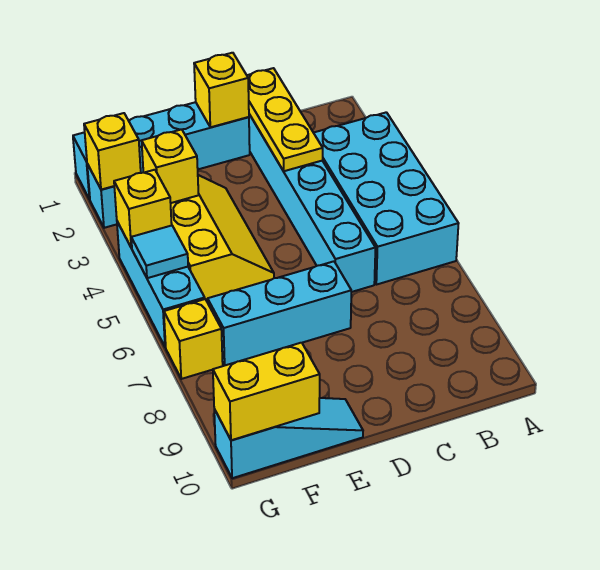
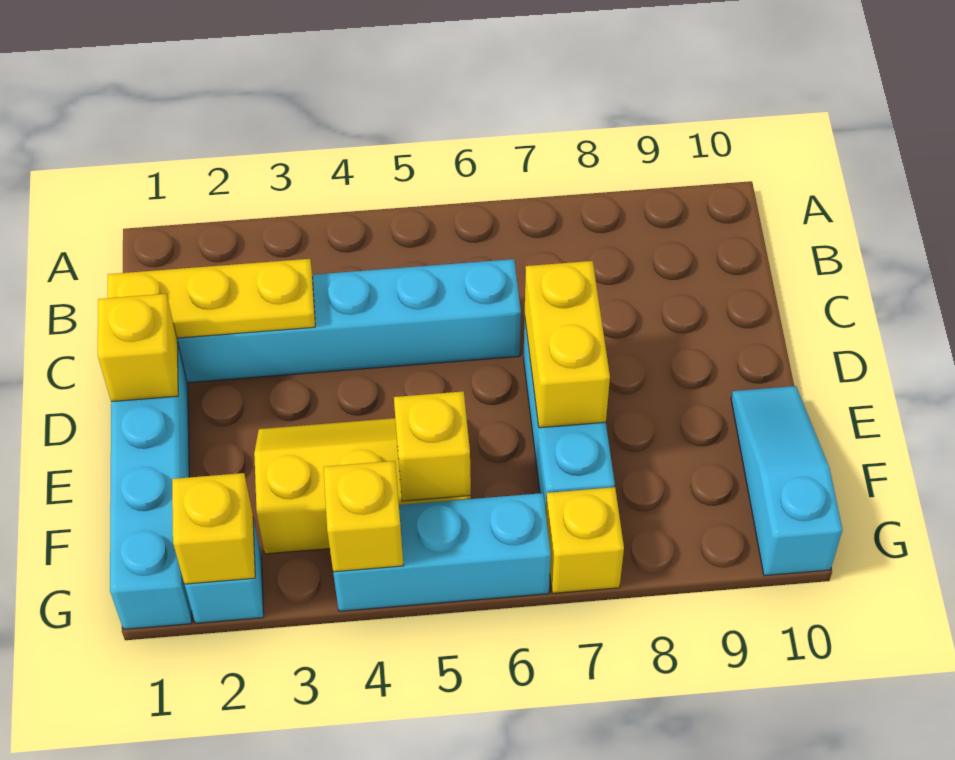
cyan 2x4 brick [314,112,459,285] -> none
yellow 1x1 brick [142,129,199,203] -> yellow 1x1 brick moved to [394,391,471,501]
yellow 1x2 brick [213,343,320,440] -> yellow 1x2 brick moved to [525,261,610,428]
cyan 1x1 tile [131,226,188,278] -> none

